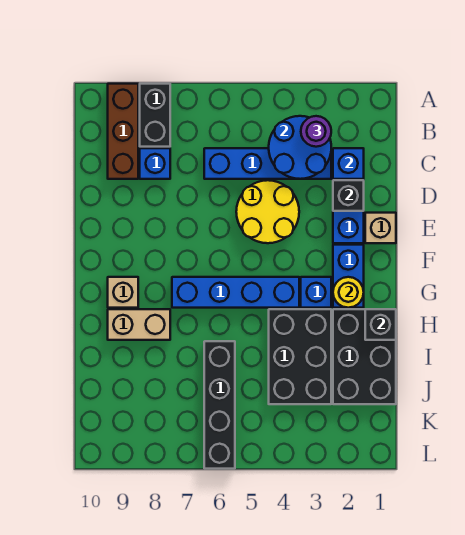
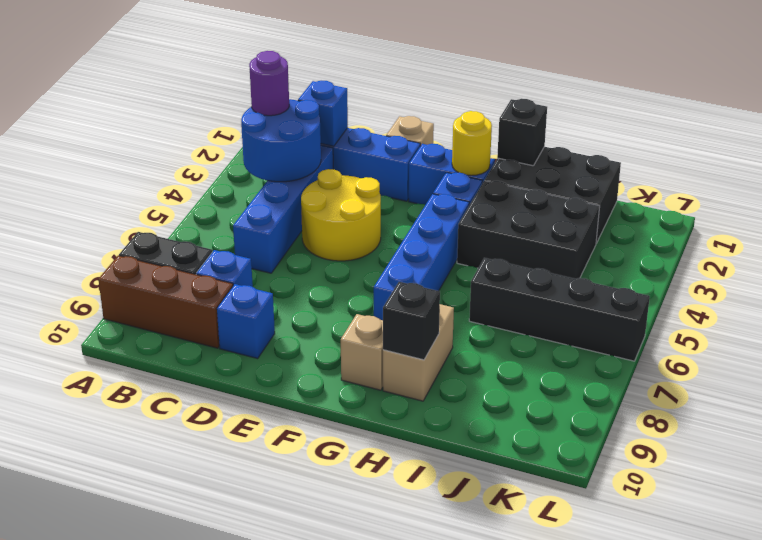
black 1x1 brick [333,180,364,211] -> black 1x1 brick moved to [383,282,440,360]
none -> blue 1x1 brick [217,284,275,359]

